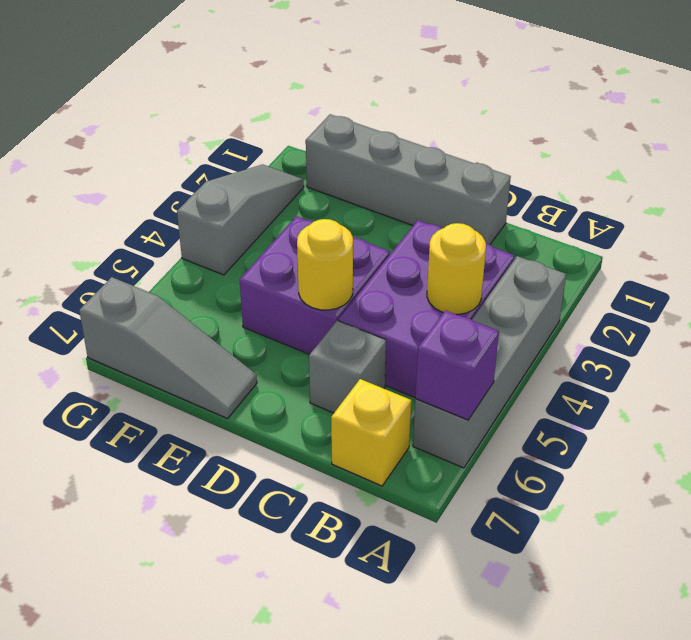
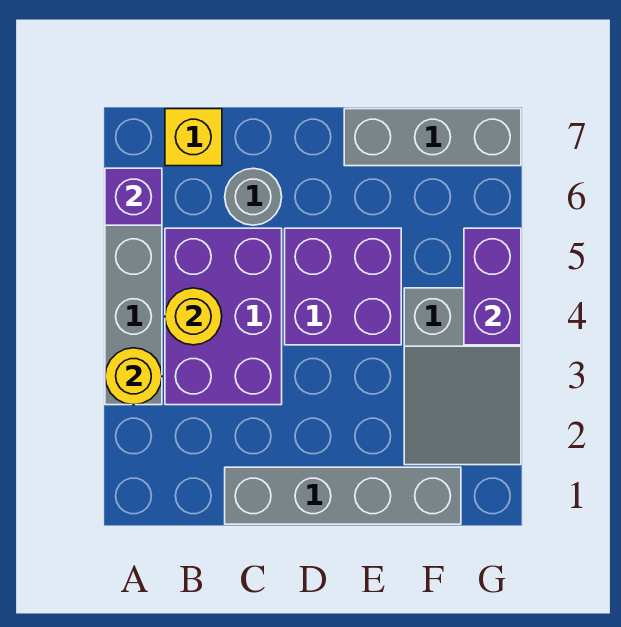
grey 1x1 brick [309,321,386,413] -> grey 1x1 round brick [225,168,282,225]
yellow 1x1 round brick [297,219,353,310] -> yellow 1x1 round brick moved to [105,348,162,405]
grey 1x3 slope [79,277,257,419] -> grey 1x3 brick [344,109,521,166]
grey 1x3 slope [177,164,304,275] -> grey 2x3 slope [404,288,521,465]
none -> purple 1x2 brick [464,228,521,345]

